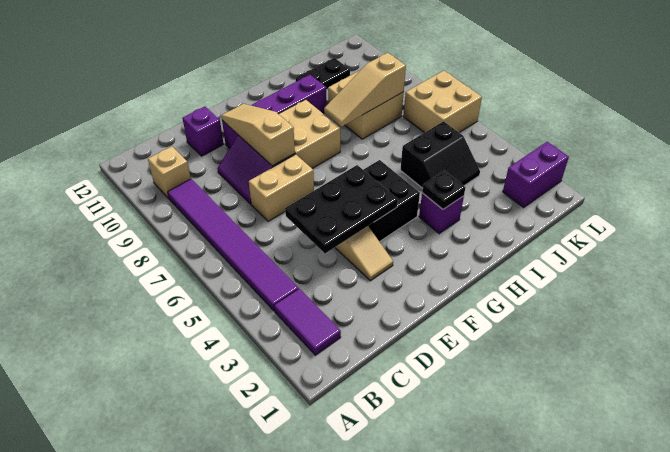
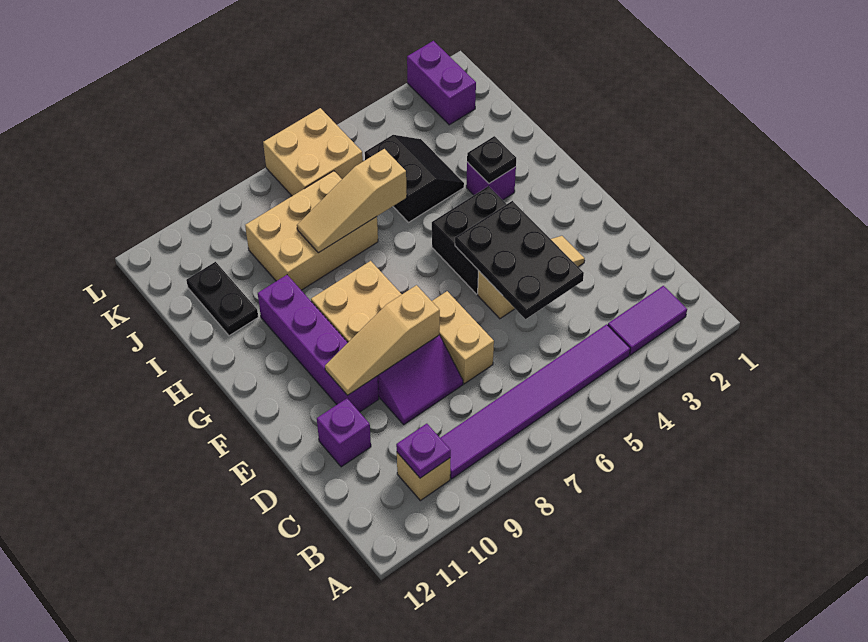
none -> purple 1x1 plate [396,424,451,478]
tan 1x3 slope [324,53,406,127] -> tan 1x3 slope turned to [297,149,407,253]
tan 2x2 brick [328,71,404,139] -> tan 2x3 brick [245,171,378,290]

